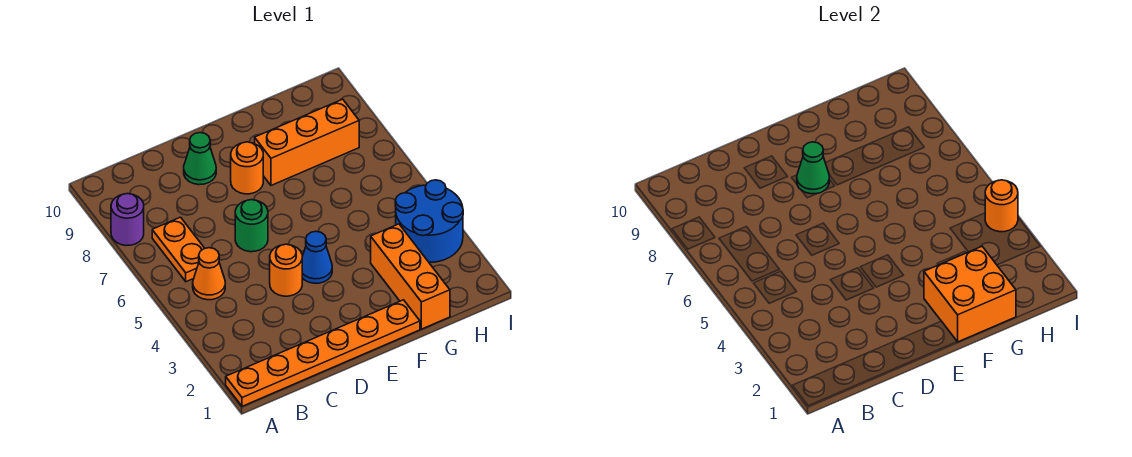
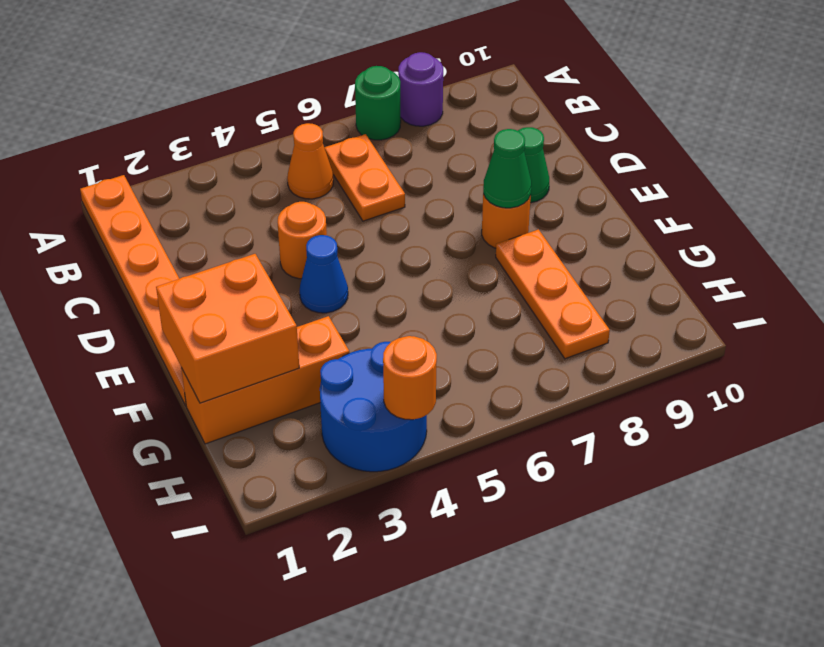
orange 1x2 plate [152,217,205,282] -> orange 1x2 plate turned to [324,134,405,221]
green 1x1 round brick [235,200,268,252] -> green 1x1 round brick moved to [355,66,401,140]
orange 1x3 brick [255,99,359,185] -> orange 1x3 plate [496,229,610,359]

